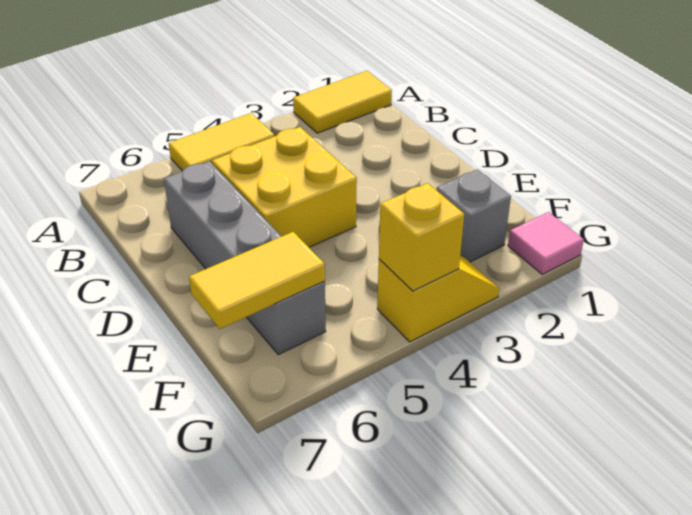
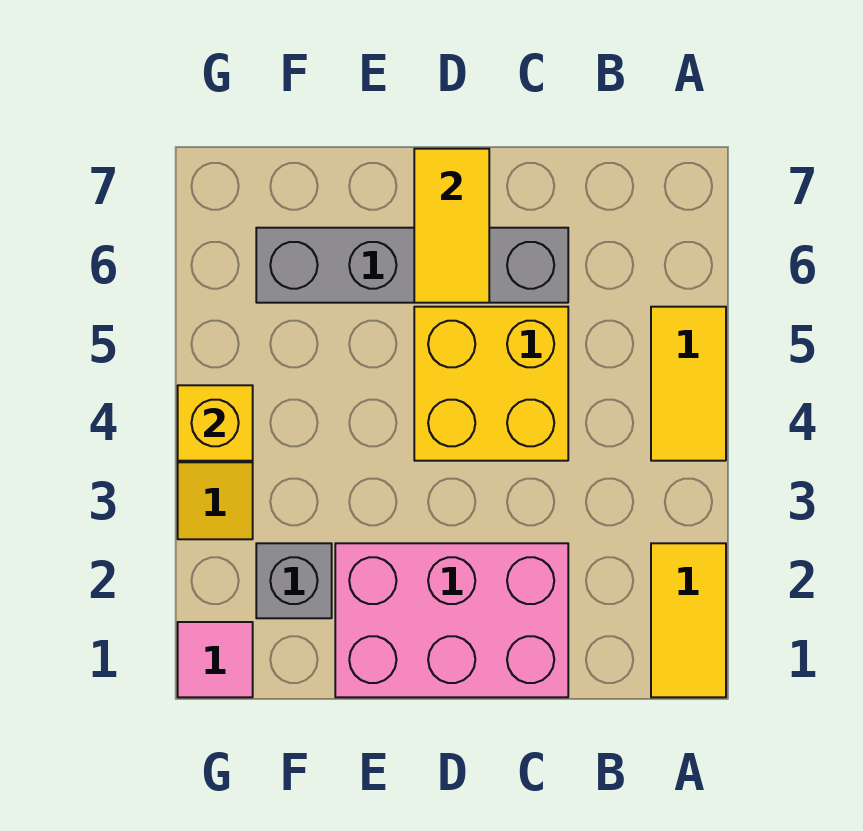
none -> pink 2x3 brick [335,543,568,697]
yellow 1x2 tile [189,232,325,329] -> yellow 1x2 tile moved to [414,149,489,303]

